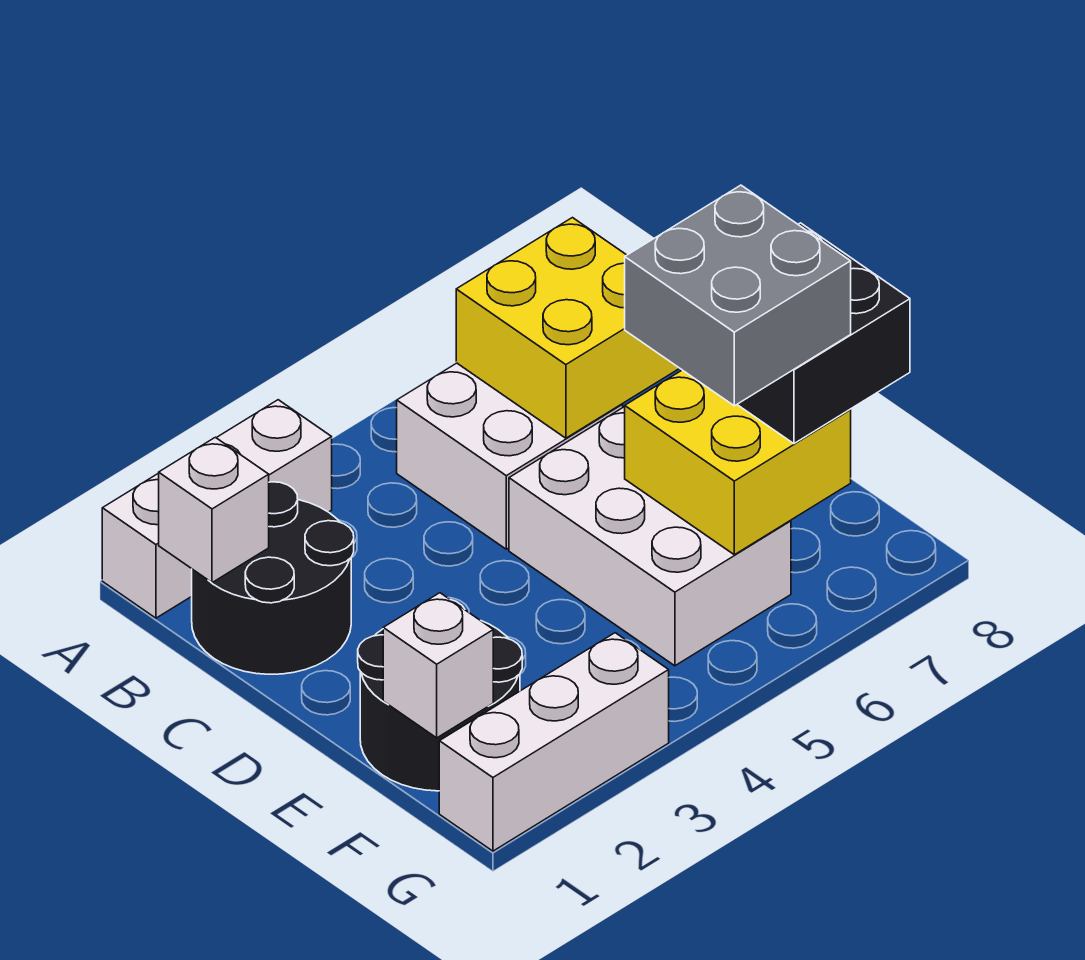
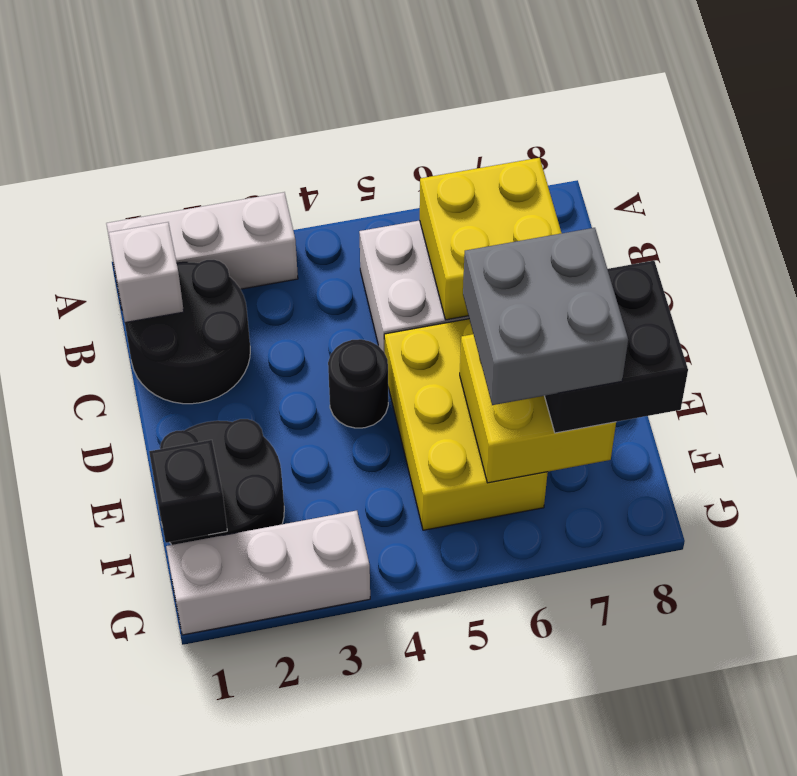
none -> black 1x1 round brick [328,339,388,428]
white 2x3 brick [509,407,791,666] -> yellow 2x3 brick [384,319,548,530]
white 1x1 brick [383,593,493,738] -> black 1x1 brick [149,440,227,543]

